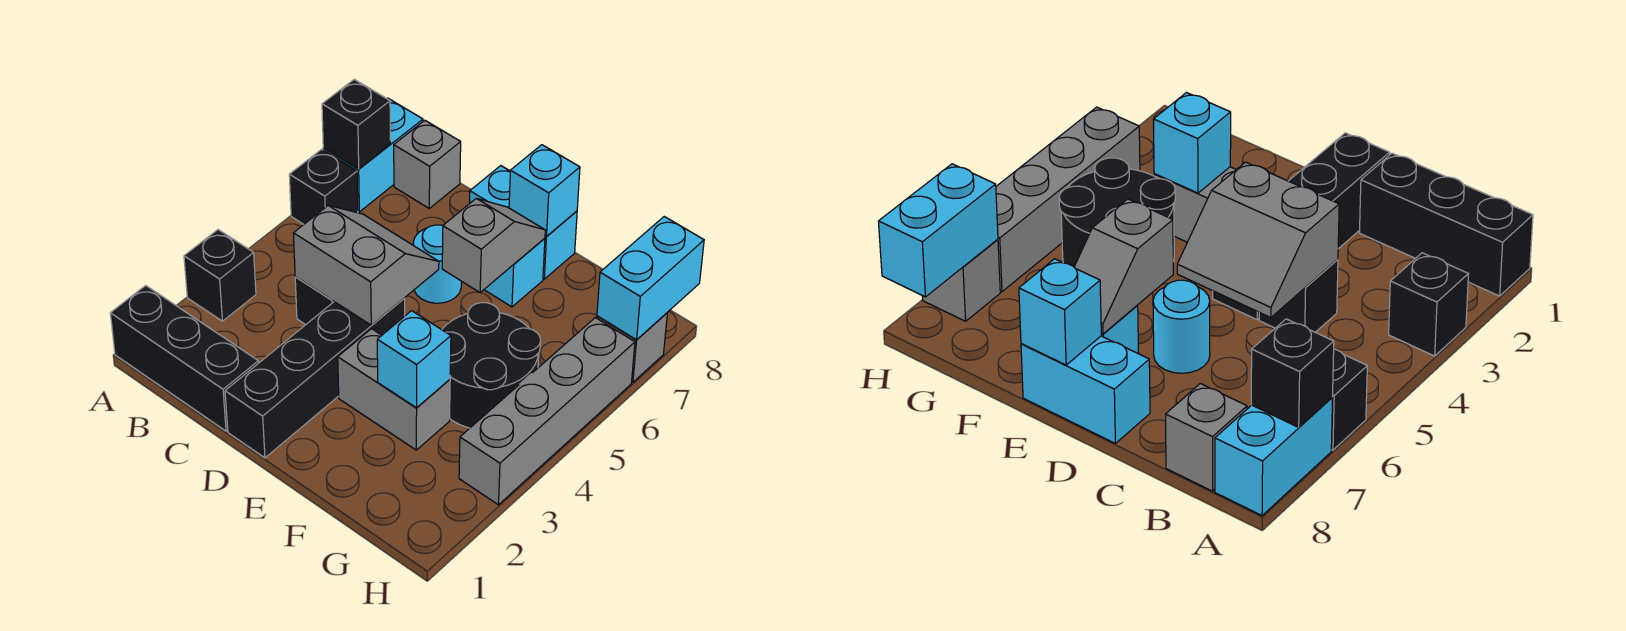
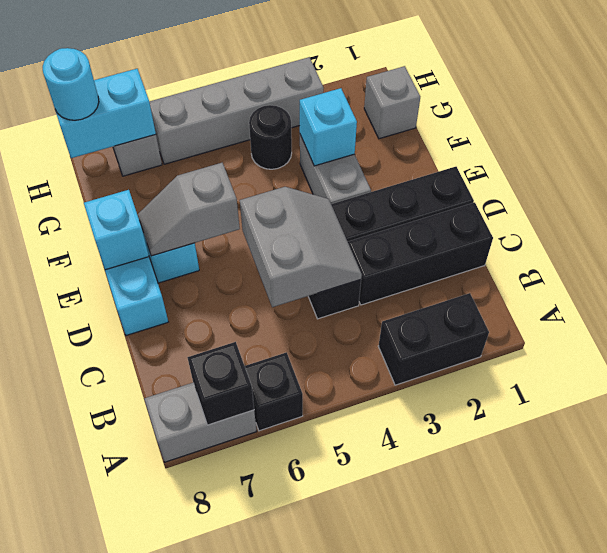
black 1x3 brick [110,286,258,431] -> black 1x3 brick turned to [348,202,493,305]
black 1x1 brick [184,230,256,321] -> black 1x2 brick [378,293,489,385]
cyan 1x2 brick [323,98,423,212] -> grey 1x2 brick [144,383,257,462]
grey 1x1 brick [394,120,461,208] -> grey 1x1 brick moved to [364,66,420,139]
grey 2x2 slope [293,206,439,325] -> grey 2x2 slope turned to [240,187,362,307]
cyan 1x1 round brick [413,225,462,303] -> cyan 1x1 round brick moved to [43,48,99,120]
black 2x2 round brick [442,303,541,428] -> black 1x1 round brick [249,105,292,169]

